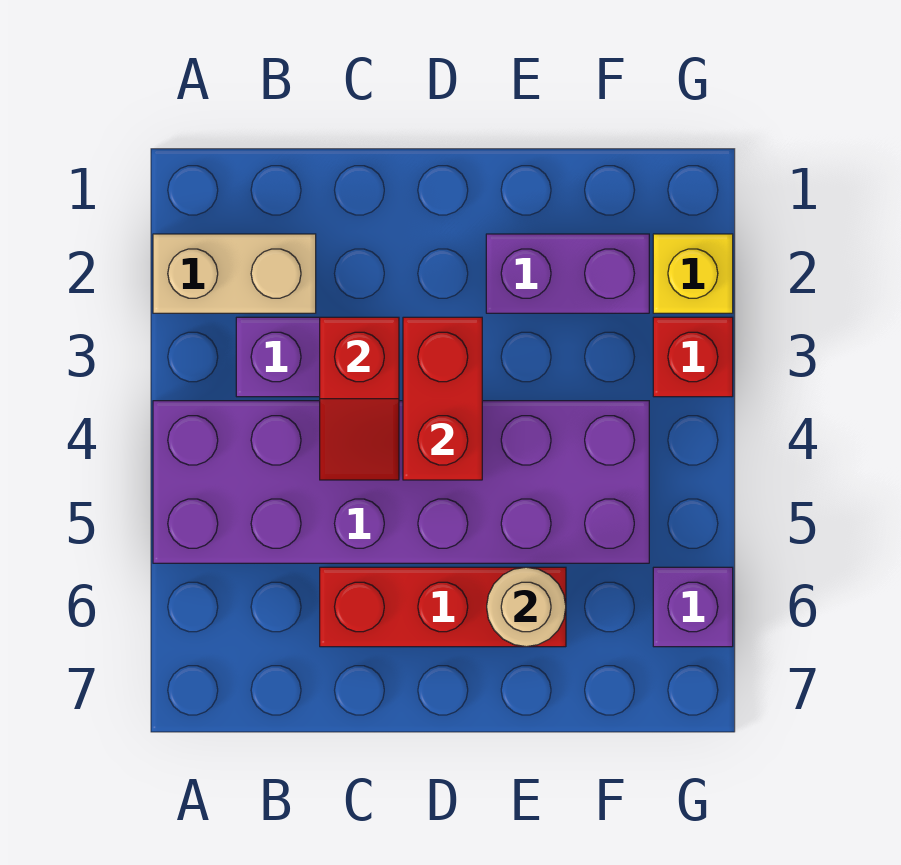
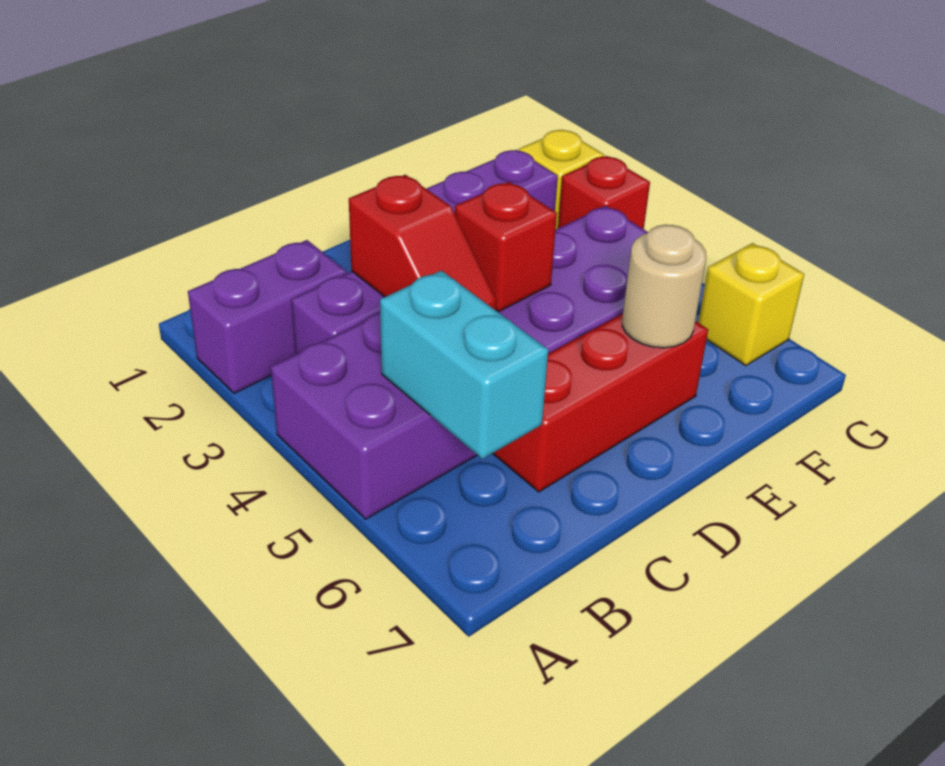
tan 1x2 brick [153,234,316,313] -> purple 1x2 brick [188,240,347,393]
none -> cyan 1x2 brick [380,271,548,459]
red 1x2 brick [403,317,482,480] -> red 1x1 brick [455,182,557,311]
purple 1x1 brick [653,567,733,647] -> yellow 1x1 brick [698,243,804,366]

